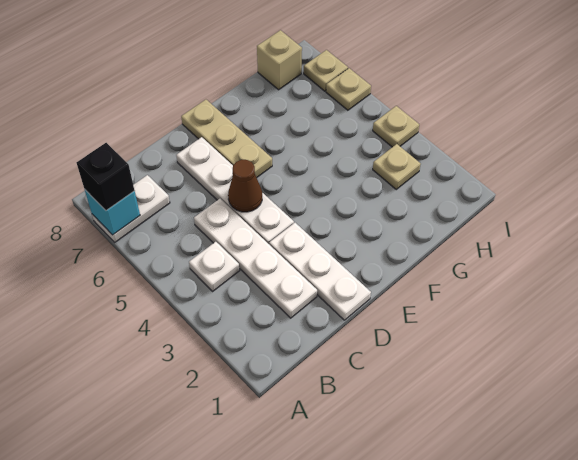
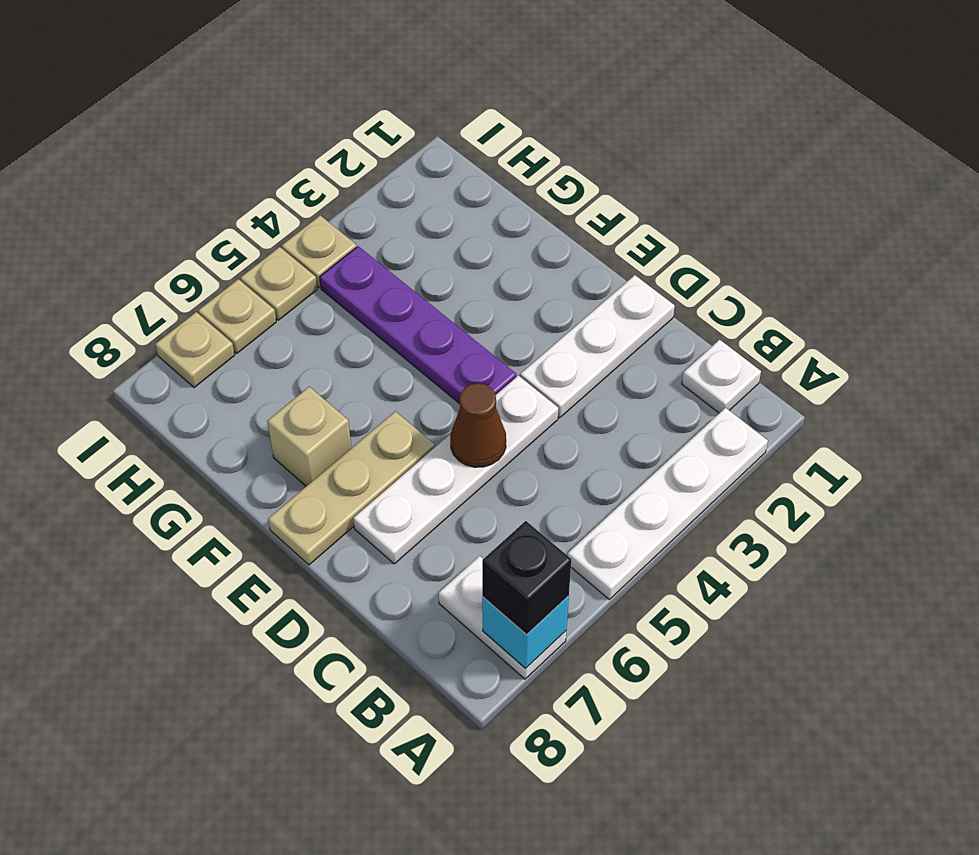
white 1x1 plate [189,242,239,291] -> white 1x1 plate moved to [682,340,761,413]
white 1x4 plate [194,199,317,318] -> white 1x4 plate moved to [568,408,768,599]
none -> purple 1x4 plate [320,246,516,404]
tan 1x1 plate [373,144,421,189] -> tan 1x1 plate moved to [240,247,317,320]
tan 1x1 brick [257,30,302,90] -> tan 1x1 brick moved to [267,387,351,486]

